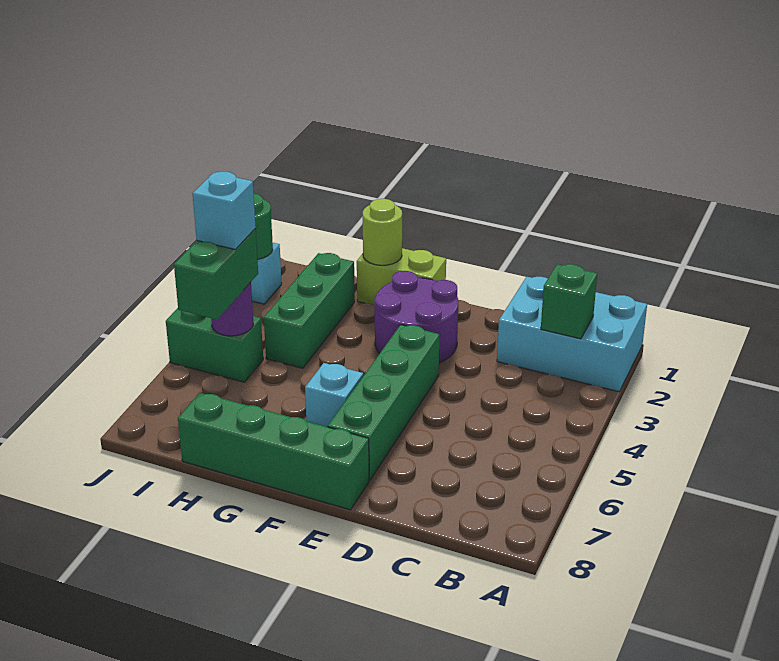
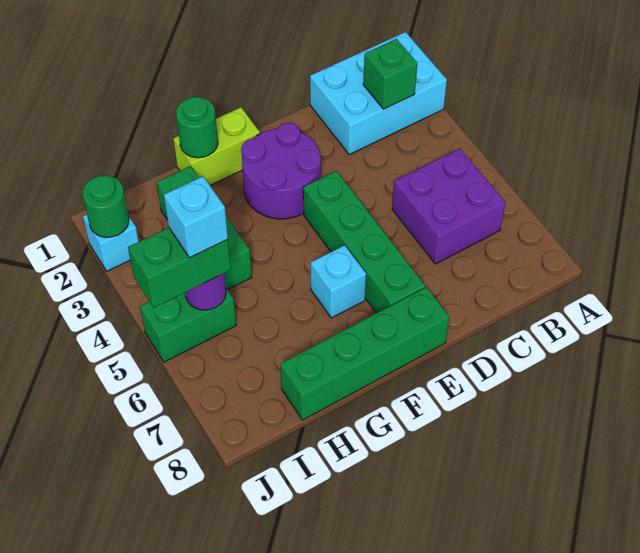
none -> purple 2x2 brick [392,149,505,264]
lime 1x1 round brick [363,199,402,265] -> green 1x1 round brick [176,97,218,158]
green 1x2 brick [174,229,258,320] -> green 1x2 brick turned to [128,228,231,308]

